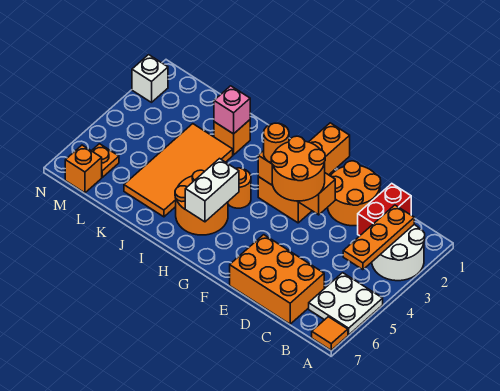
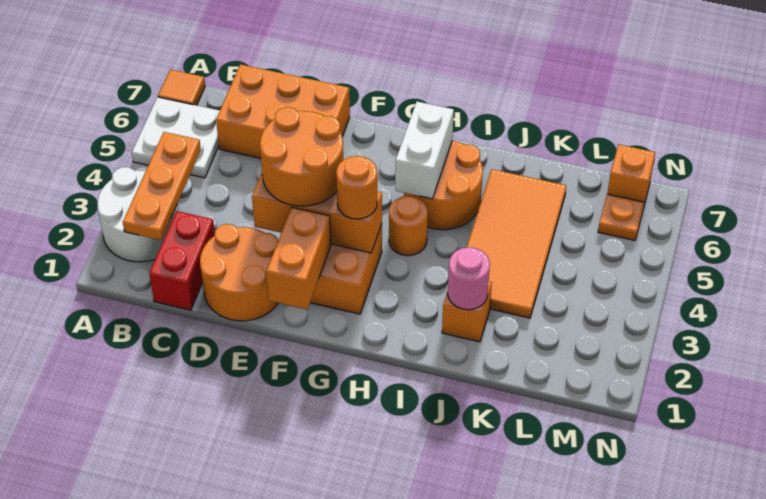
pink 1x1 brick [214,86,250,134] -> pink 1x1 round brick [448,247,490,310]
white 1x1 brick [132,55,168,102] -> none

